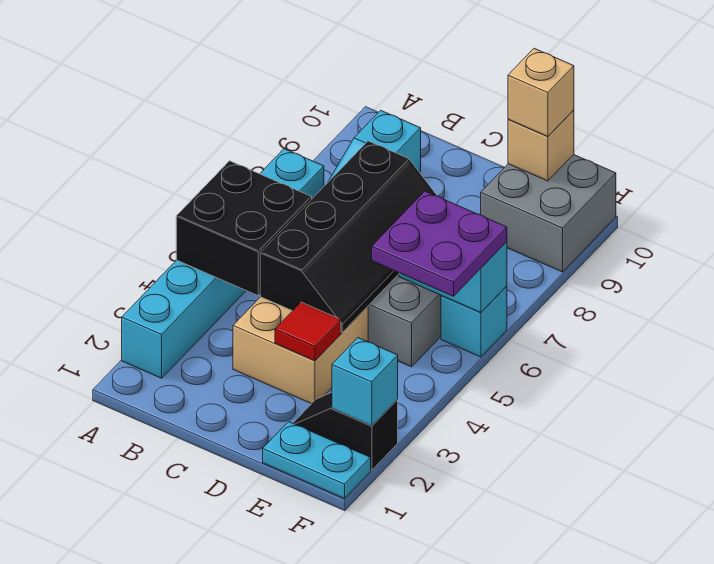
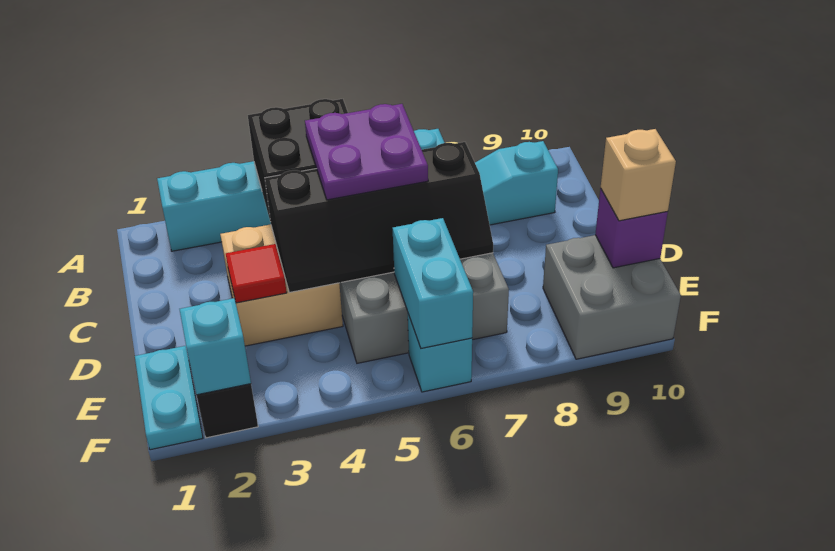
purple 2x2 plate [372,191,507,296] -> purple 2x2 plate moved to [305,104,428,200]
tan 1x1 brick [508,110,574,181] -> purple 1x1 brick [595,188,668,268]

